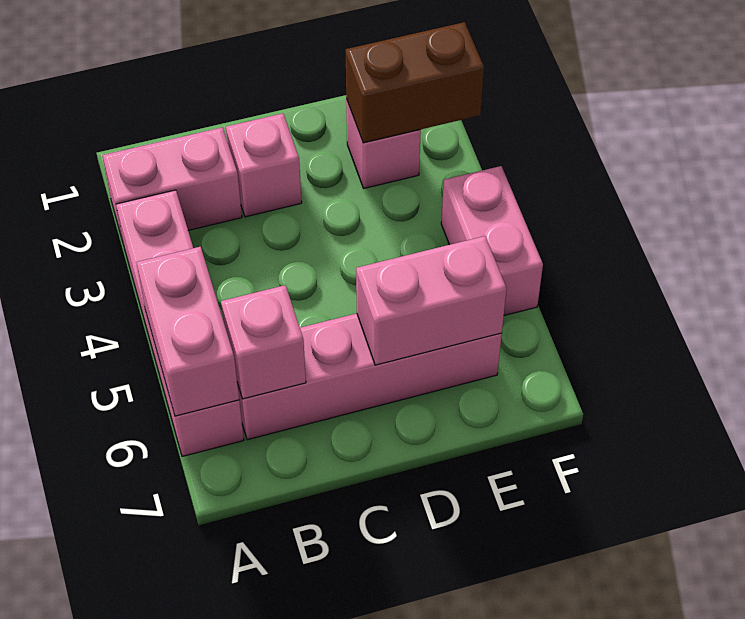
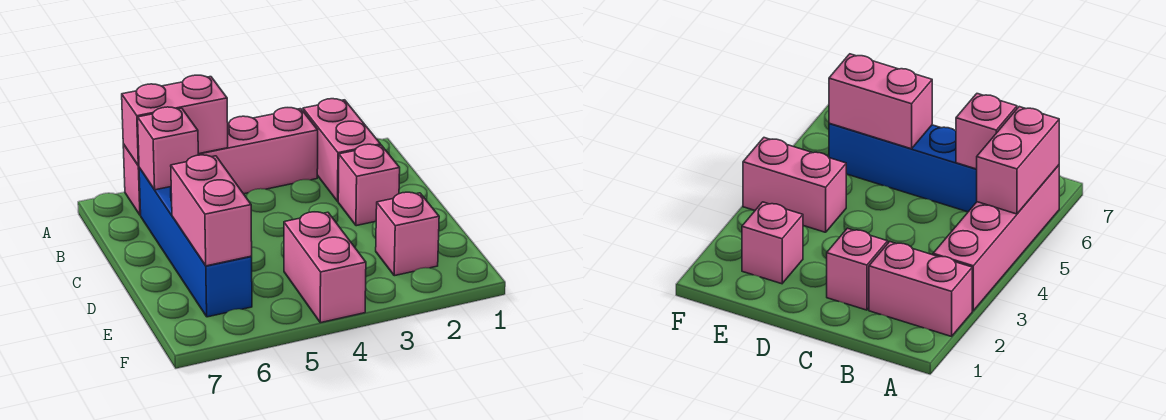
pink 1x4 brick [237,313,502,440] -> blue 1x4 brick [139,168,252,317]
brown 1x2 brick [345,22,484,143] -> none
pink 1x2 brick [441,166,543,315] -> pink 1x2 brick turned to [284,212,366,323]

